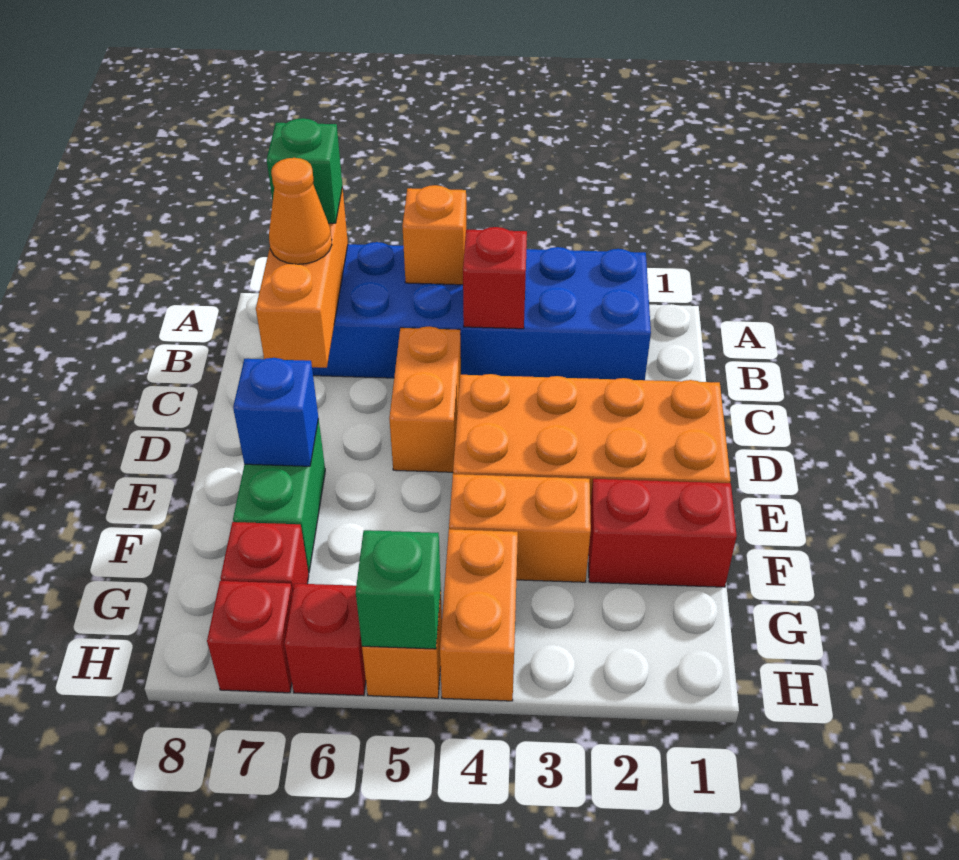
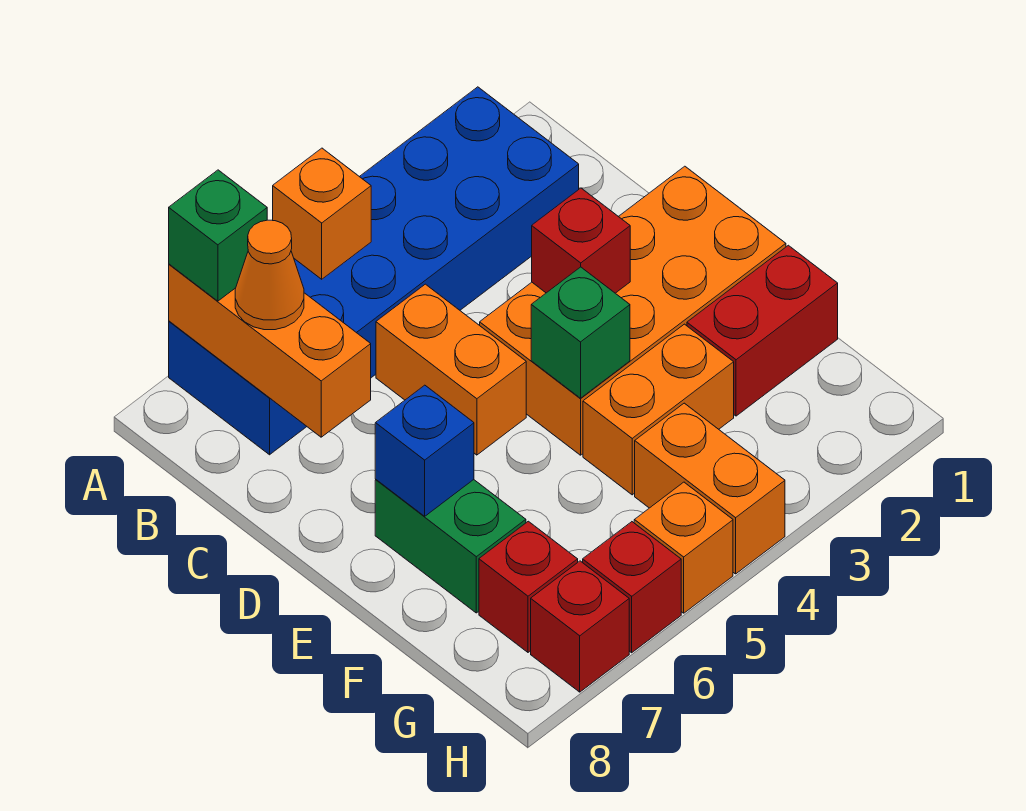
red 1x1 brick [463,227,527,329] -> red 1x1 brick moved to [532,188,630,293]
green 1x1 brick [356,530,441,649] -> green 1x1 brick moved to [531,267,630,398]

